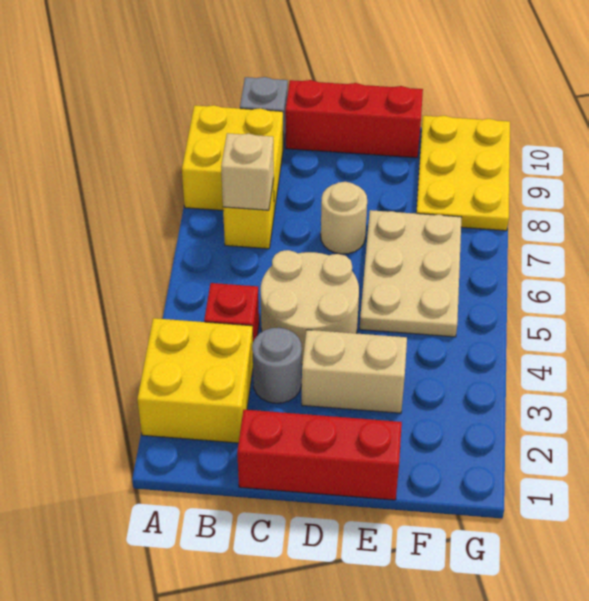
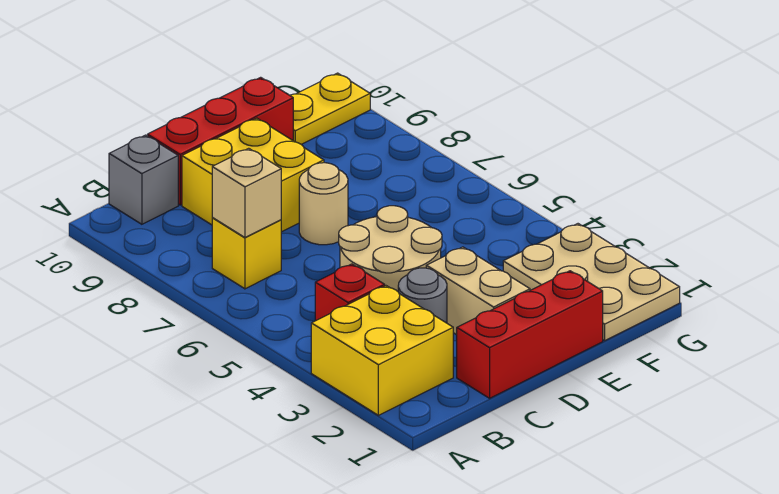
yellow 2x2 brick [182,105,283,213] -> yellow 2x2 brick moved to [182,118,324,232]
tan 1x2 brick [302,330,407,413] -> tan 1x2 brick turned to [426,247,530,335]
tan 2x3 plate [360,210,462,337] -> tan 2x3 plate moved to [503,224,680,341]
yellow 2x3 plate [416,116,510,231] -> yellow 1x2 plate [290,73,370,144]

